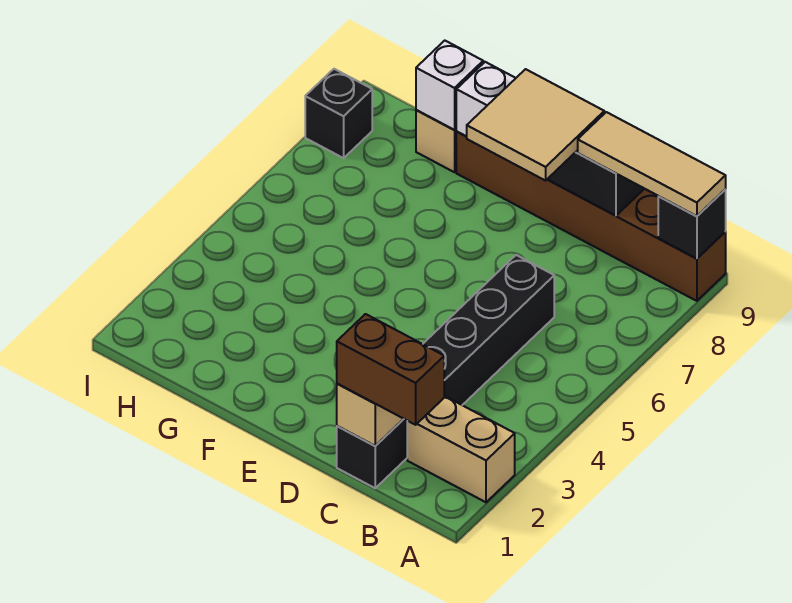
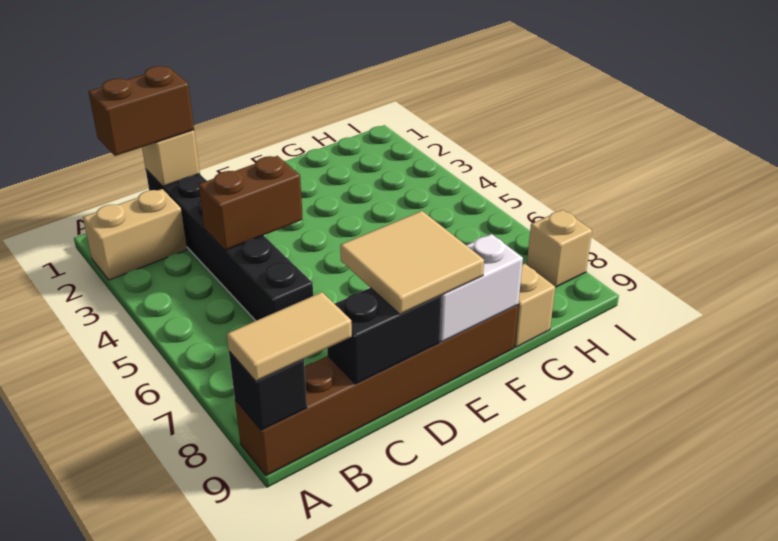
tan 1x3 tile [578,112,726,216] -> tan 1x2 tile [227,292,352,381]
none -> brown 1x2 brick [199,156,303,250]
white 1x1 brick [416,41,483,130] -> none
black 1x1 brick [305,69,372,158] -> tan 1x1 brick [527,210,592,287]

